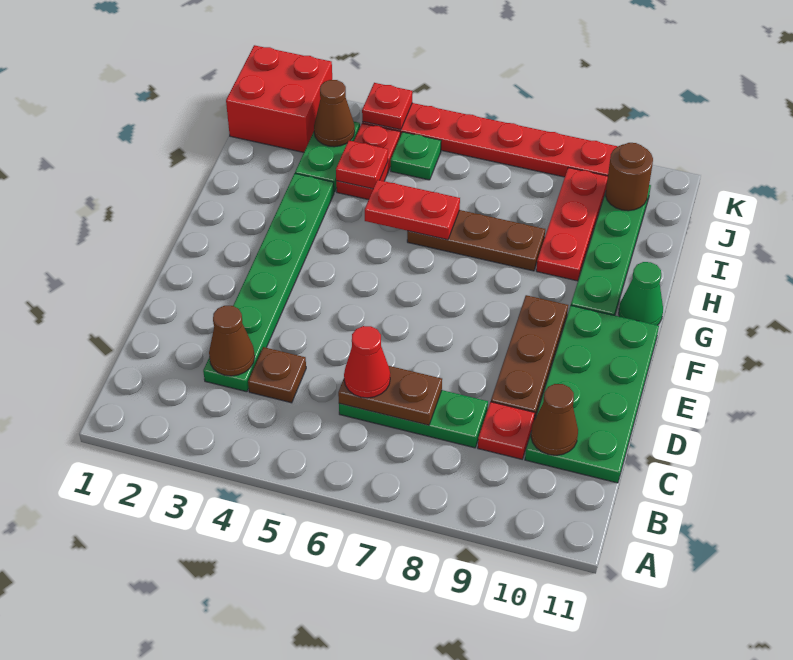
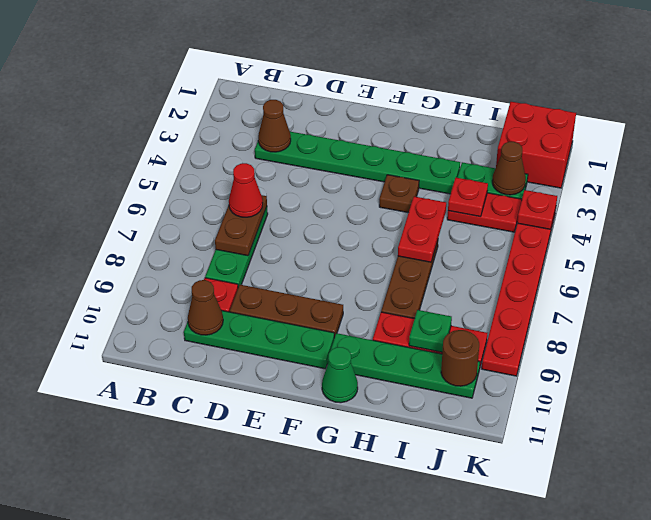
brown 1x1 plate [248,347,306,403] -> brown 1x1 plate moved to [379,175,419,213]
green 2x4 plate [525,305,659,483] -> green 1x4 plate [184,311,334,369]
green 1x1 plate [391,132,441,180] -> green 1x1 plate moved to [409,310,452,352]

